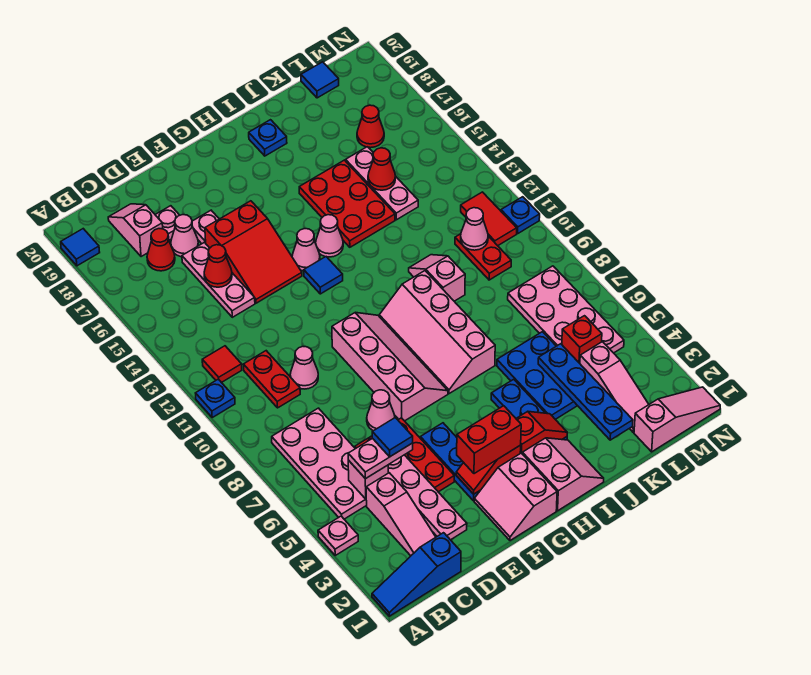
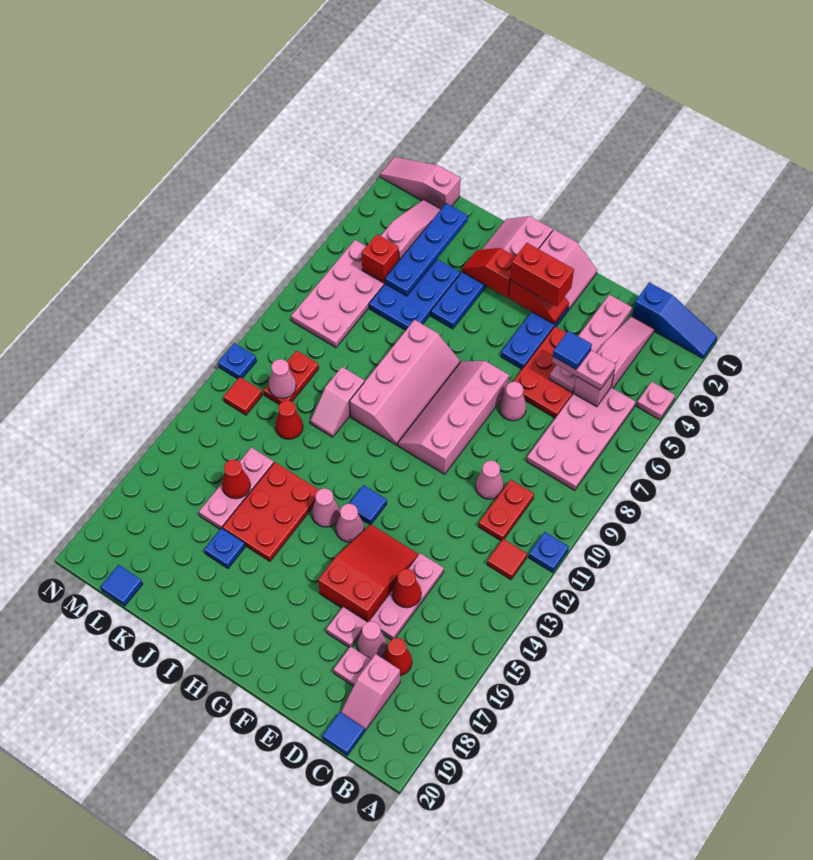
blue 1x1 tile [61,229,100,266] -> blue 1x1 tile moved to [323,712,365,755]
blue 1x1 plate [249,120,287,156] -> blue 1x1 plate moved to [204,528,245,568]
red 1x1 cone [357,105,384,148] -> red 1x1 cone moved to [275,400,303,439]
red 1x2 tile [461,192,517,246] -> red 1x1 tile [223,377,262,415]

